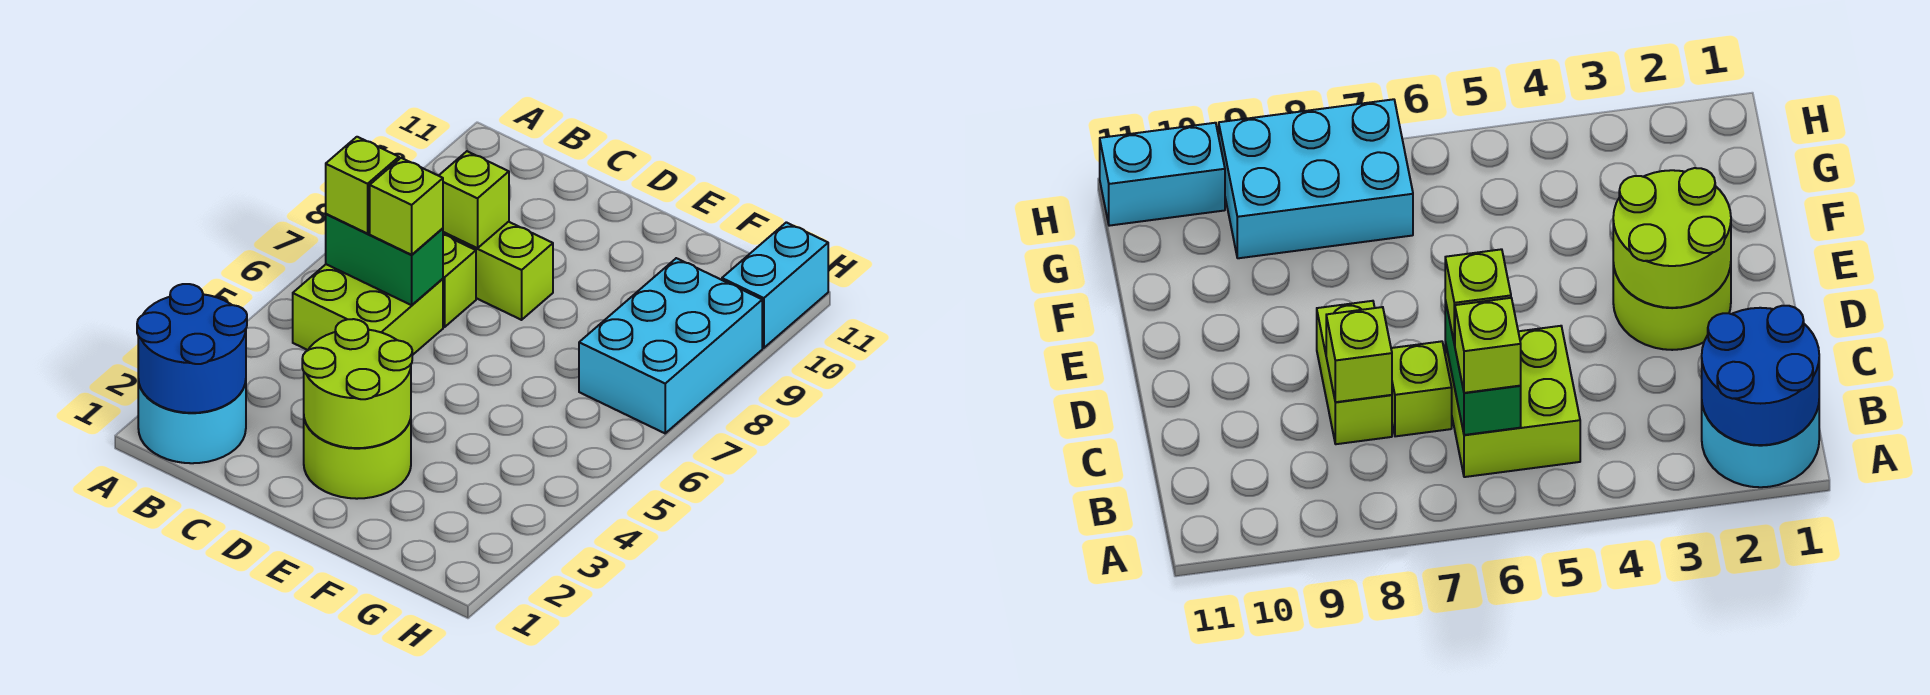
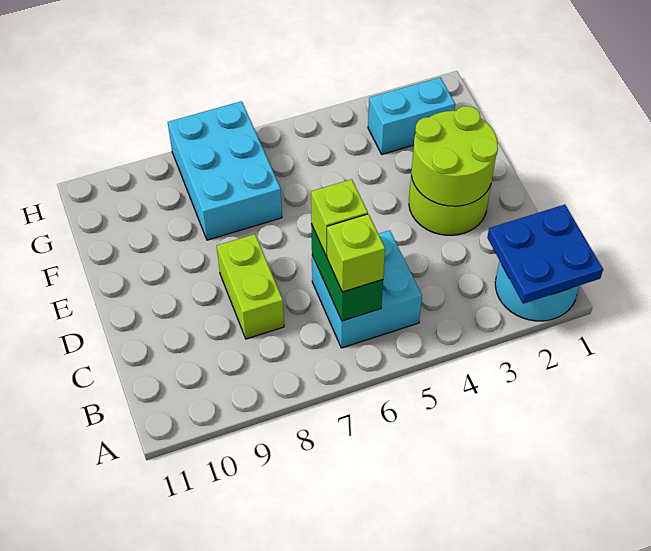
blue 2x2 round brick [137,284,247,413] -> blue 2x2 plate [487,205,603,304]
lime 2x2 brick [293,264,443,355] -> cyan 2x2 brick [312,230,422,348]
lime 1x1 brick [443,235,476,327] -> none
lime 1x1 brick [439,151,509,248] -> none
cyan 2x3 brick [579,258,762,433] -> cyan 2x3 brick turned to [168,101,282,240]
cyan 1x2 brick [722,222,828,348] -> cyan 1x2 brick moved to [368,77,455,154]

